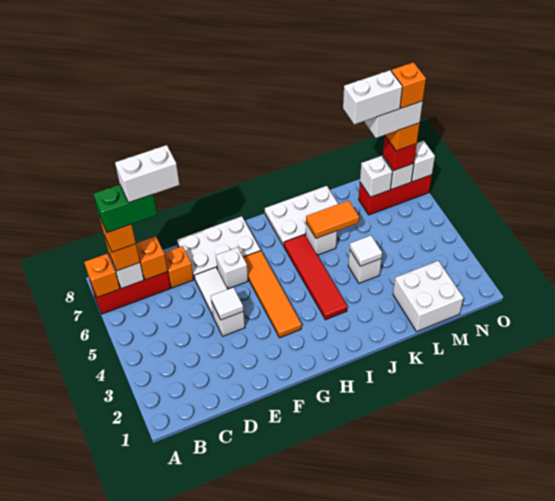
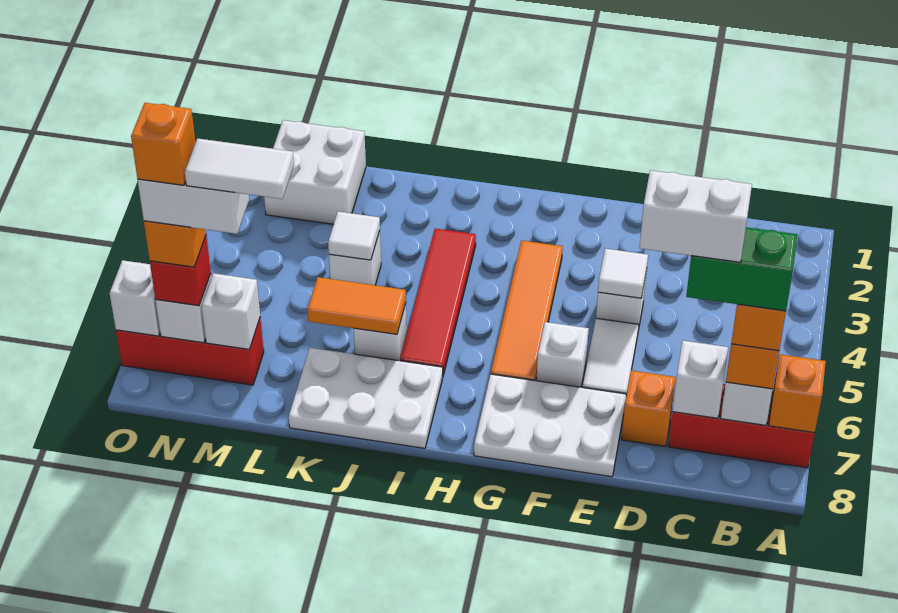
orange 1x1 brick [136,236,168,280] -> white 1x1 brick [673,341,728,418]
white 1x2 brick [343,70,402,124] -> white 1x2 tile [185,138,294,199]

